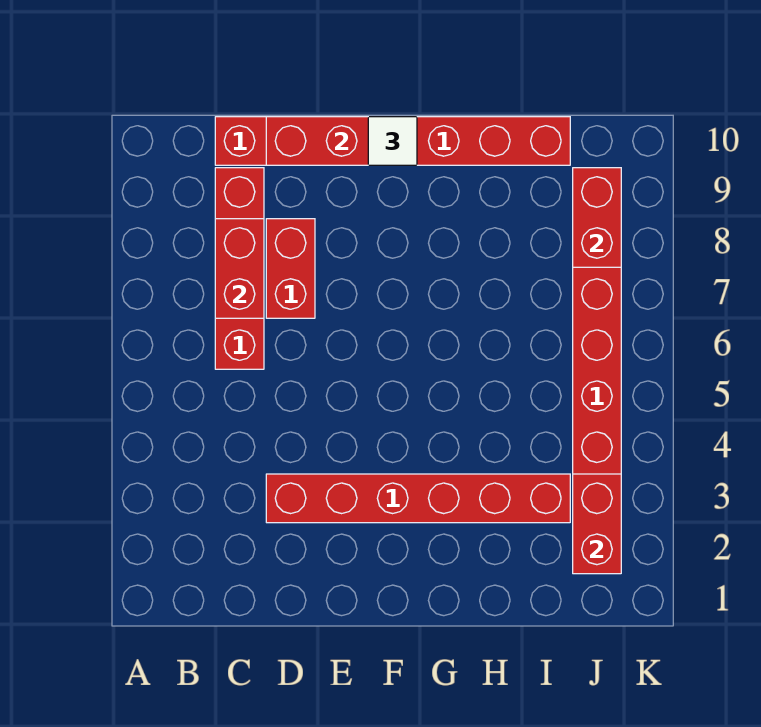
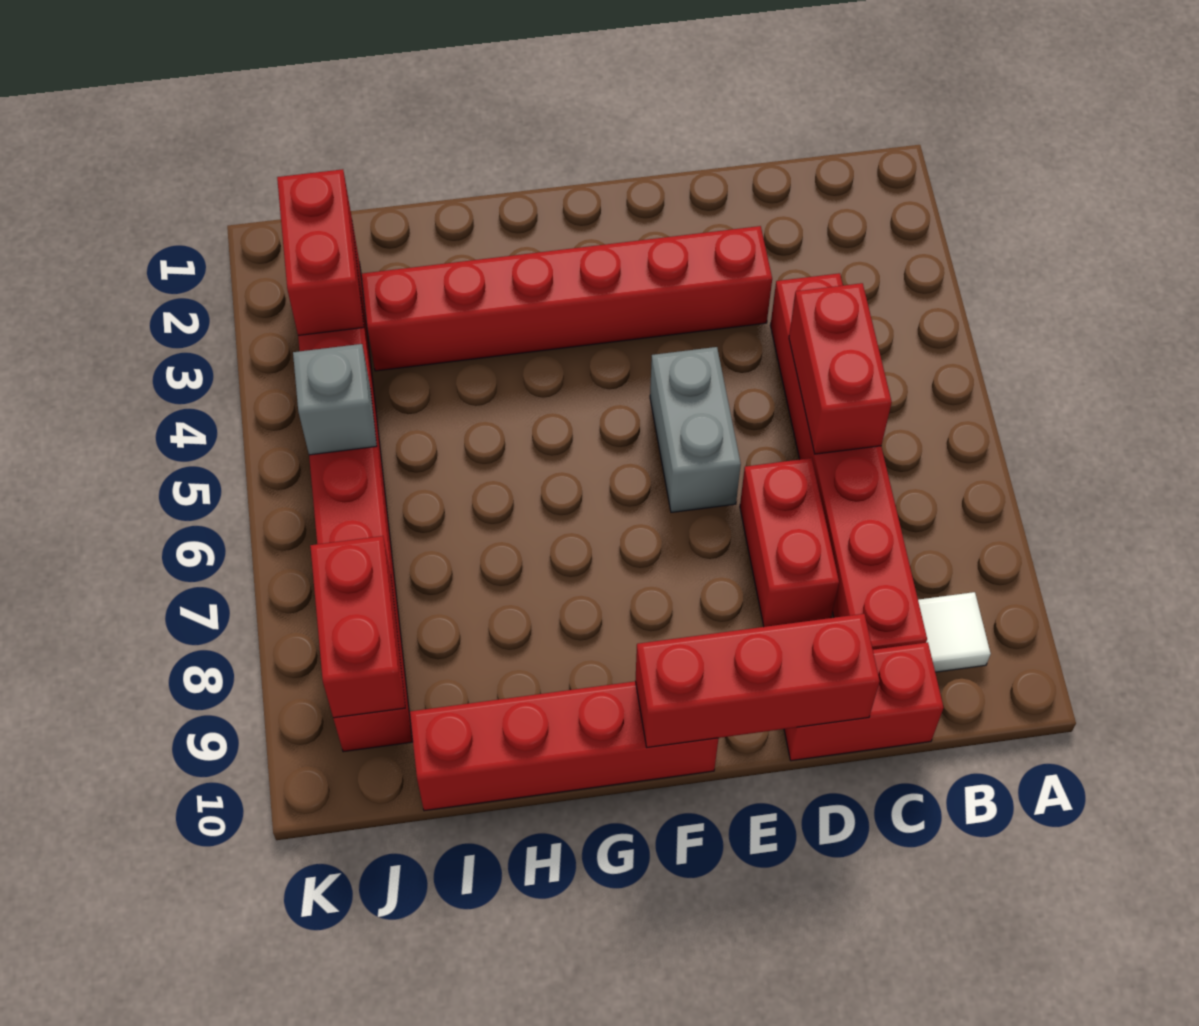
red 1x4 brick [215,168,264,369] -> red 1x6 brick [770,273,927,650]
red 1x2 brick [215,219,264,318] -> red 1x2 brick moved to [789,283,892,454]
none -> grey 1x2 brick [650,347,741,512]
white 1x1 tile [368,117,417,165] -> white 1x1 tile moved to [918,592,991,672]
none -> grey 1x1 brick [293,344,377,455]

